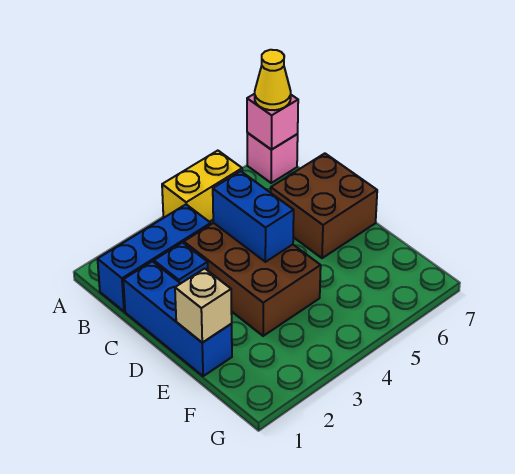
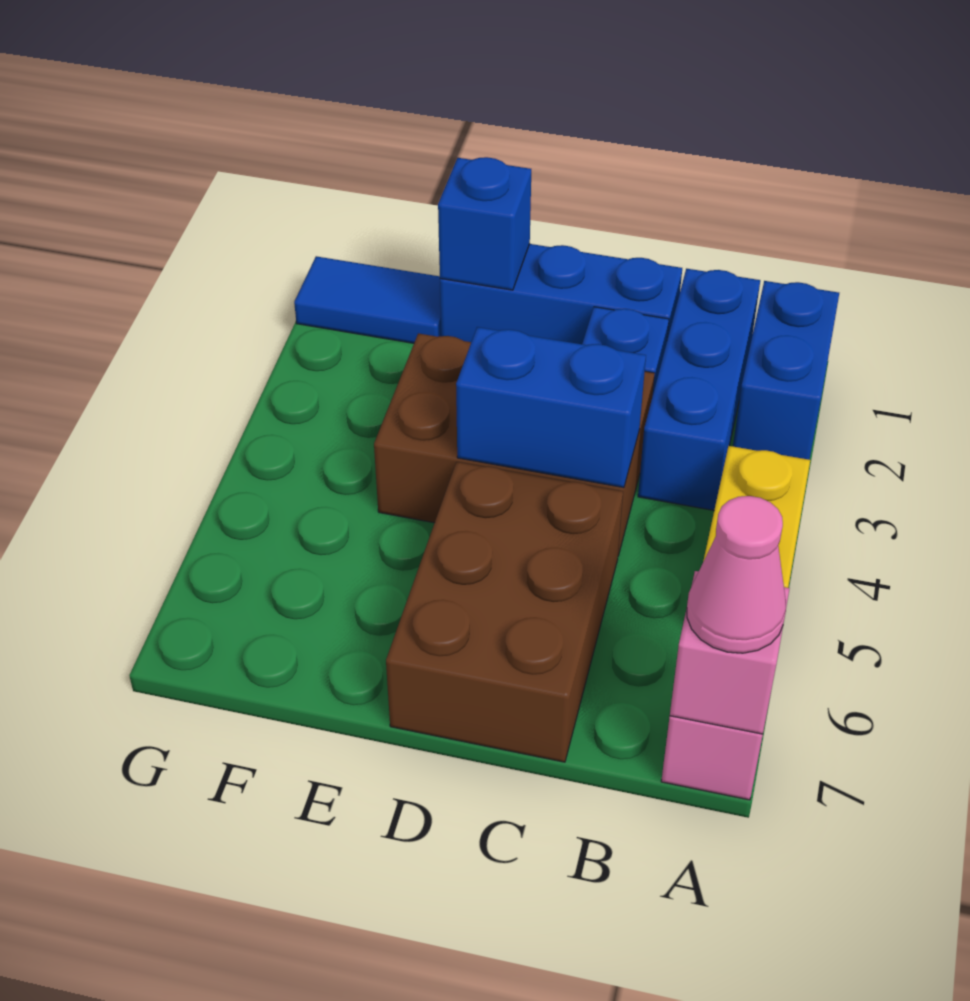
none -> blue 1x2 brick [733,281,839,460]
yellow 1x1 cone [255,50,291,110] -> pink 1x1 cone [687,496,786,653]
brown 2x2 brick [271,153,377,258] -> brown 2x3 brick [386,462,623,762]
tan 1x1 brick [175,268,232,343] -> blue 1x1 brick [438,157,531,290]
none -> blue 1x2 tile [294,256,441,343]

